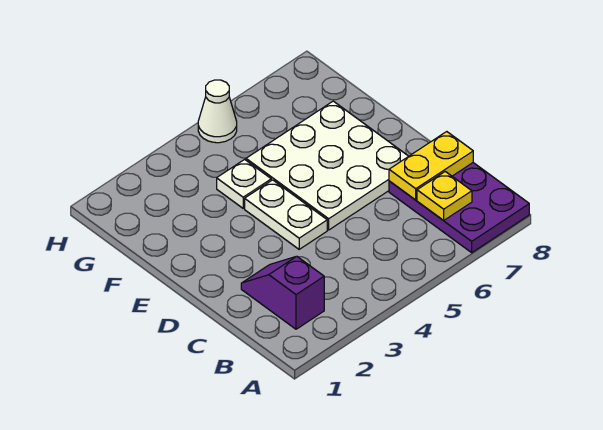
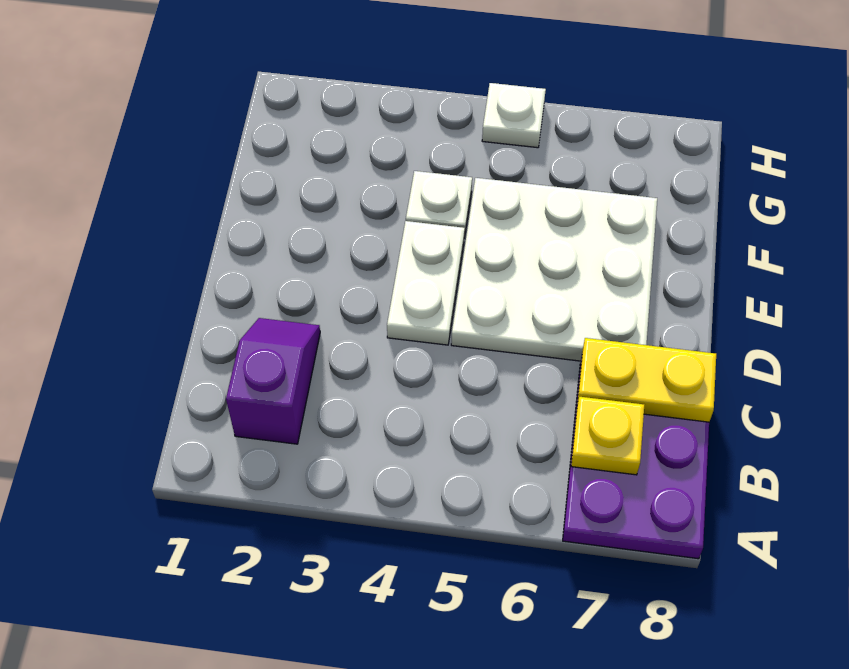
white 1x1 cone [198,80,237,143] -> white 1x1 plate [482,83,546,148]

